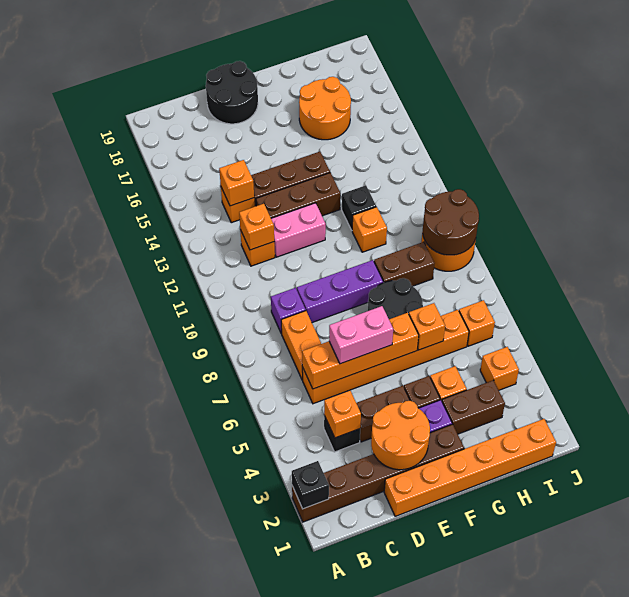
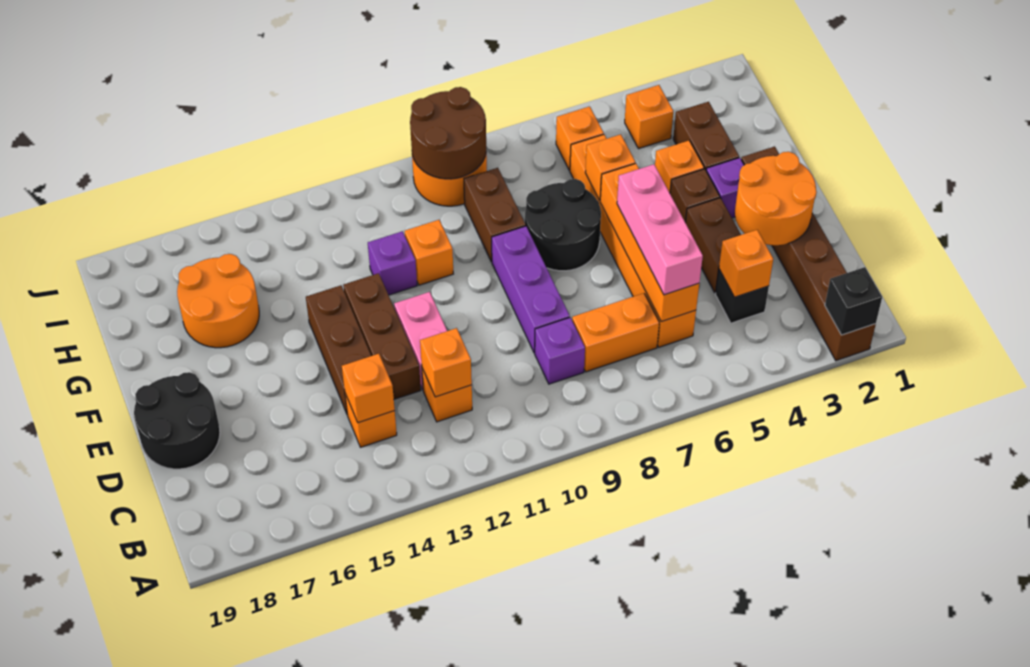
orange 1x6 brick [384,419,556,516] -> none
pink 1x2 brick [329,306,393,364] -> pink 1x3 brick [617,164,703,295]
black 1x1 brick [342,185,376,230] -> purple 1x1 brick [368,231,417,295]

